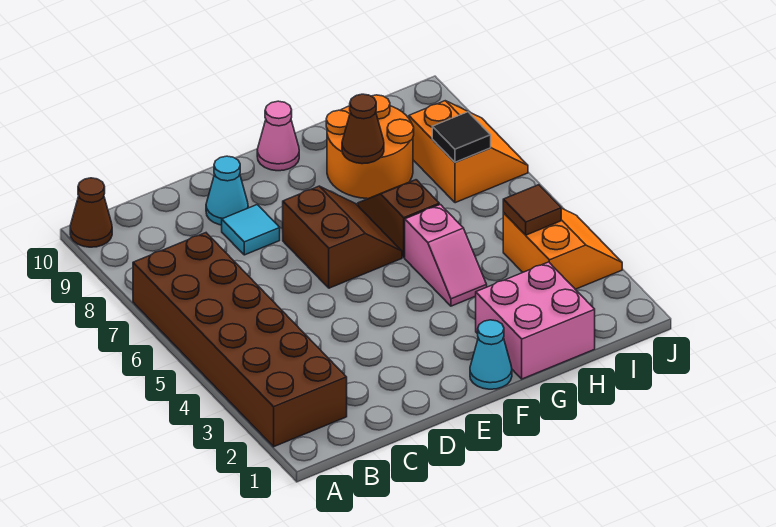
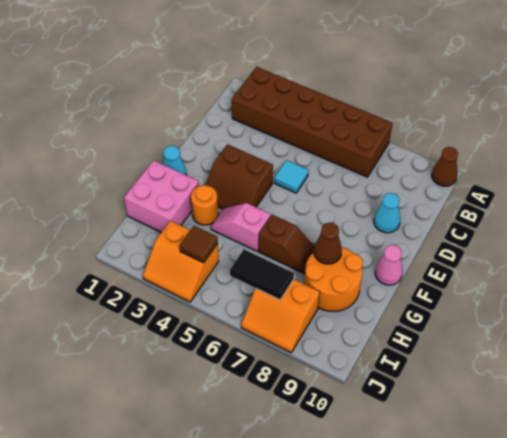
cyan 1x1 tile [222,205,280,255] -> cyan 1x1 tile moved to [274,160,309,193]
brown 2x2 slope [283,186,402,288] -> brown 2x2 slope moved to [206,144,273,209]
none -> orange 1x1 round brick [191,185,218,225]
black 1x1 tile [432,112,491,162] -> black 1x2 tile [230,249,294,300]

